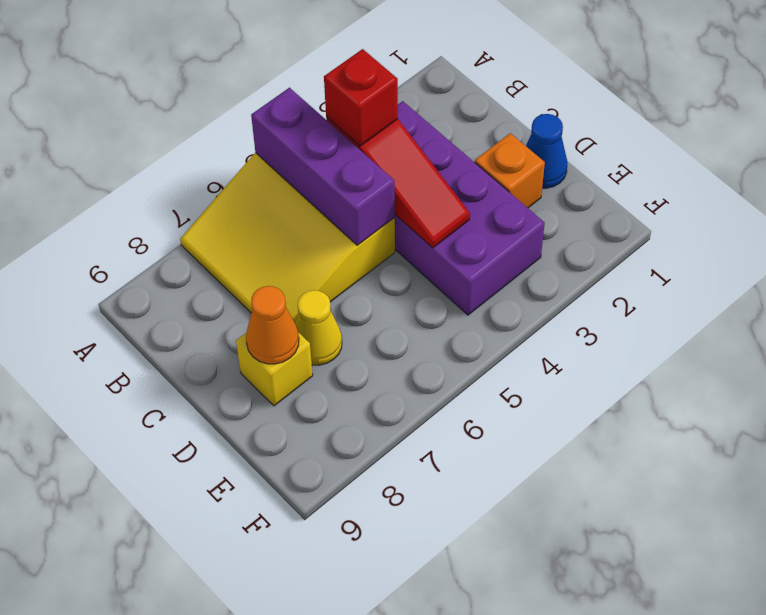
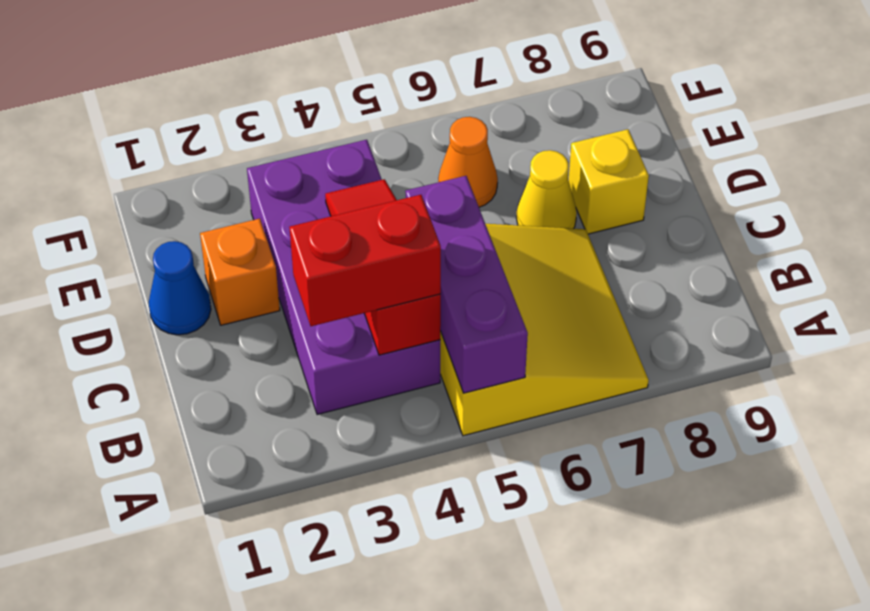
red 1x1 brick [324,49,398,146] -> red 1x2 brick [289,195,441,326]
orange 1x1 cone [246,286,299,364] -> orange 1x1 cone moved to [438,117,498,207]

